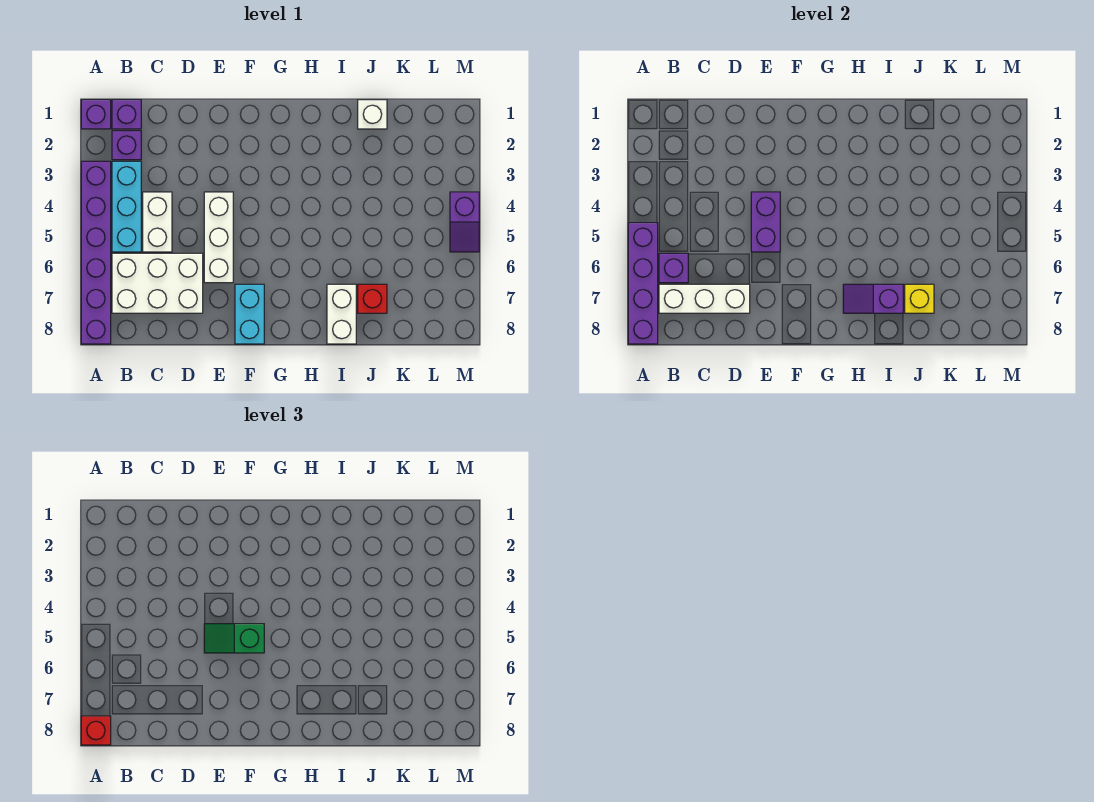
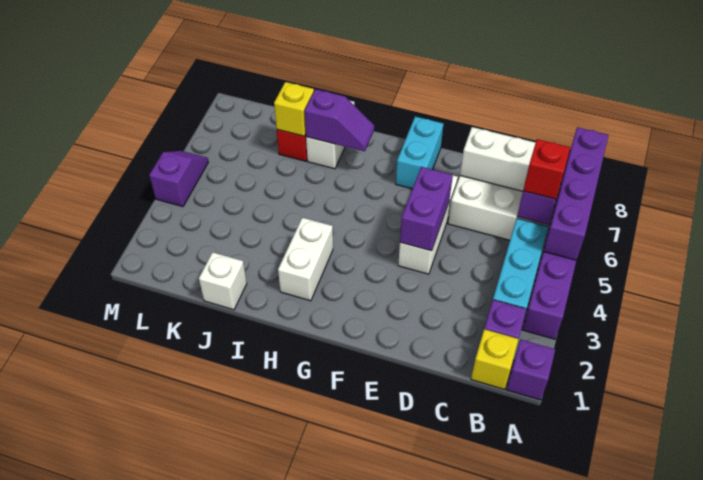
red 1x1 brick [81,716,111,745] -> red 1x1 brick moved to [523,139,570,199]
purple 1x1 brick [112,100,141,129] -> yellow 1x1 brick [471,329,518,389]
white 1x2 brick [143,192,172,252] -> white 1x2 brick moved to [278,218,333,301]
green 1x2 slope [204,624,264,653] -> none

